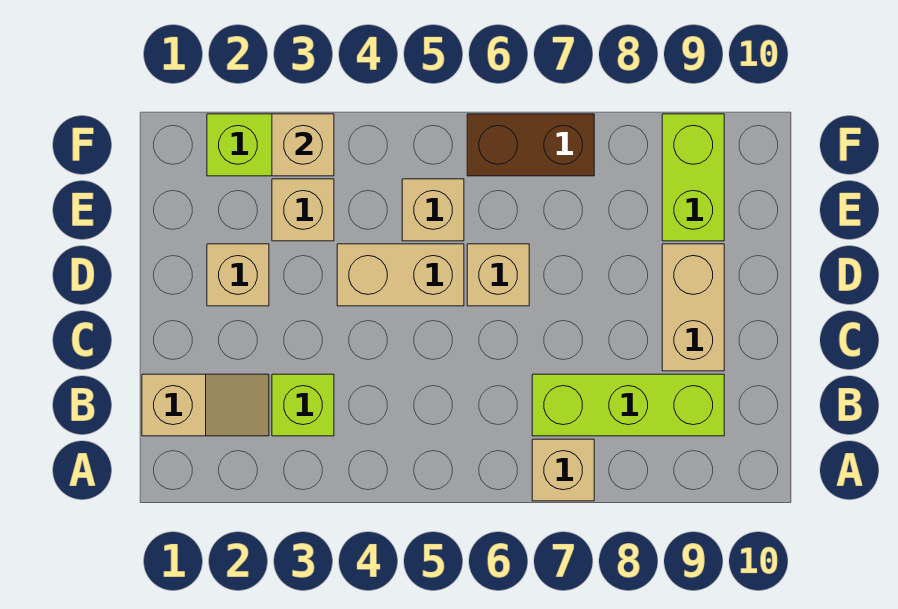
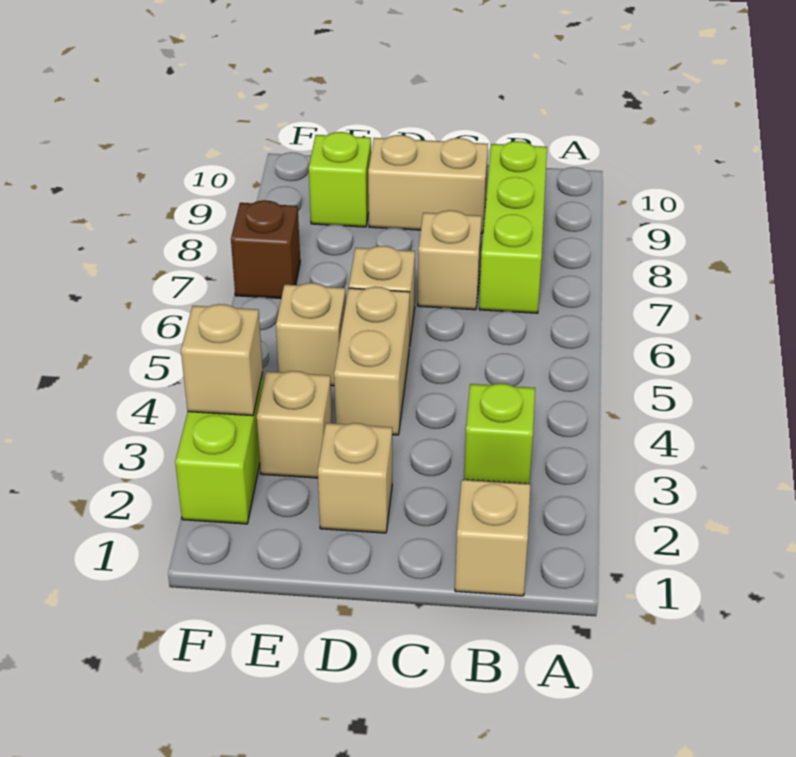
tan 1x1 brick [532,439,594,501] -> tan 1x1 brick moved to [418,210,482,310]
lime 1x2 brick [662,114,724,241] -> lime 1x1 brick [309,132,371,227]
brown 1x2 brick [467,114,594,176] -> brown 1x1 brick [231,200,300,298]

